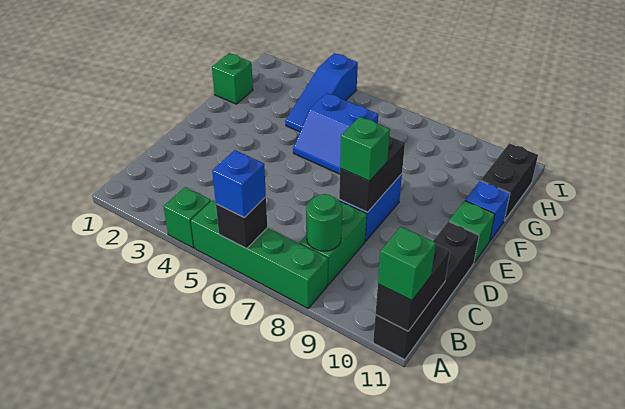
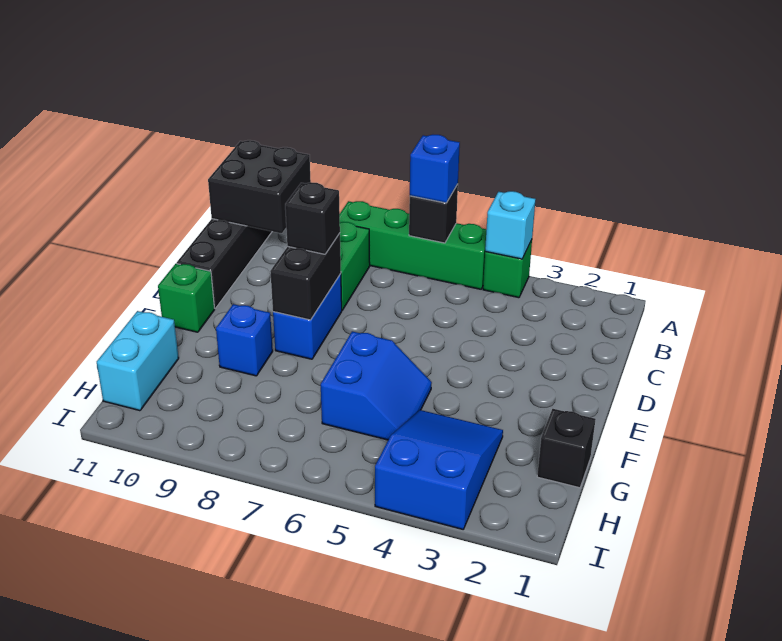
none -> cyan 1x1 brick [485,191,536,259]
black 1x2 brick [375,244,450,331] -> black 2x2 brick [208,140,311,233]
green 1x1 brick [378,227,436,301] -> none
green 1x1 round brick [306,194,342,251] -> none
green 1x1 brick [340,117,390,181] -> black 1x1 brick [285,182,340,254]
blue 2x2 slope [293,93,378,174] -> blue 2x2 slope turned to [321,331,432,440]
blue 1x1 brick [465,181,510,241] -> blue 1x1 brick moved to [216,304,273,376]
green 1x1 brick [212,53,253,104] -> black 1x1 brick [537,409,596,488]
blue 1x3 slope [285,53,358,132] -> blue 2x3 slope [375,410,503,529]
black 1x2 brick [480,143,538,221] -> cyan 1x2 brick [97,311,179,411]

